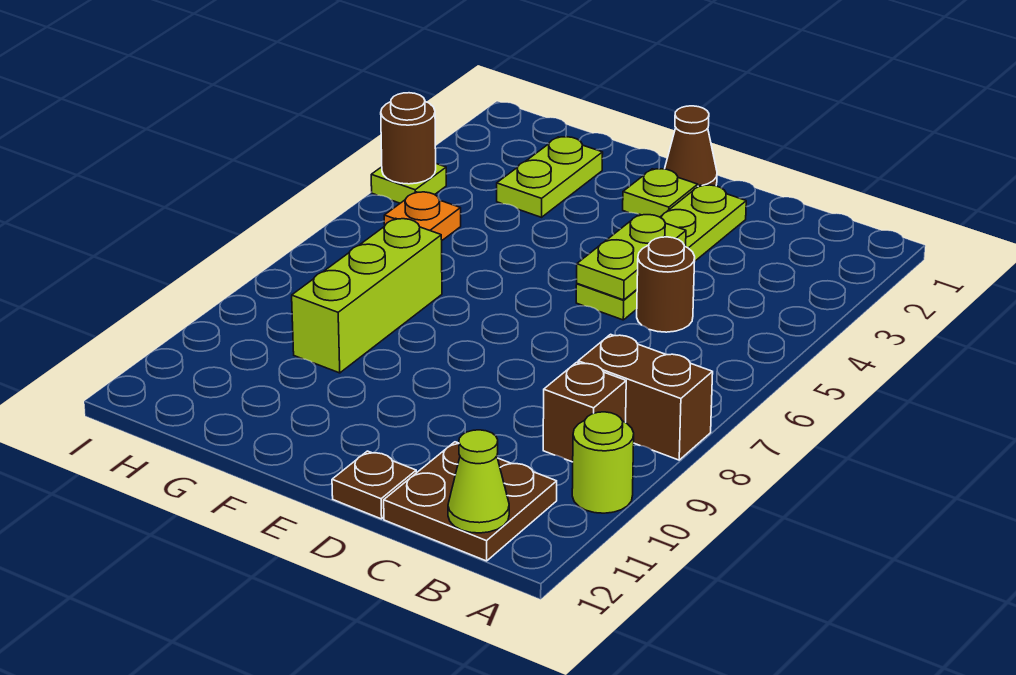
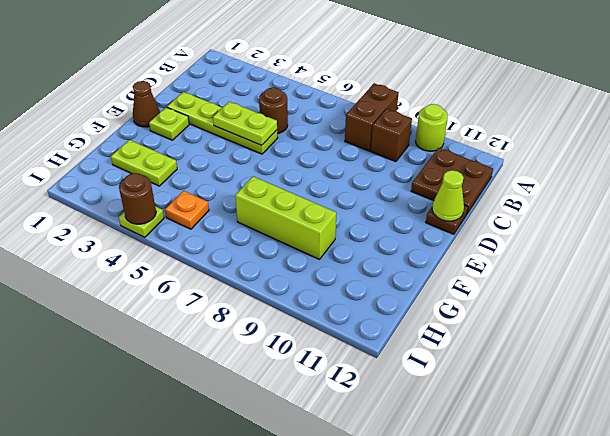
lime 1x1 cone [448,430,509,533] -> lime 1x1 cone moved to [432,170,464,221]

